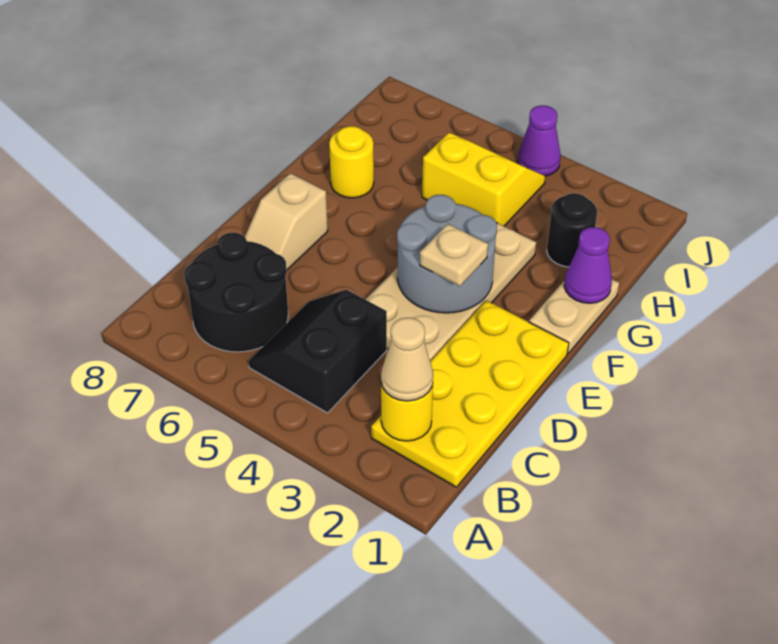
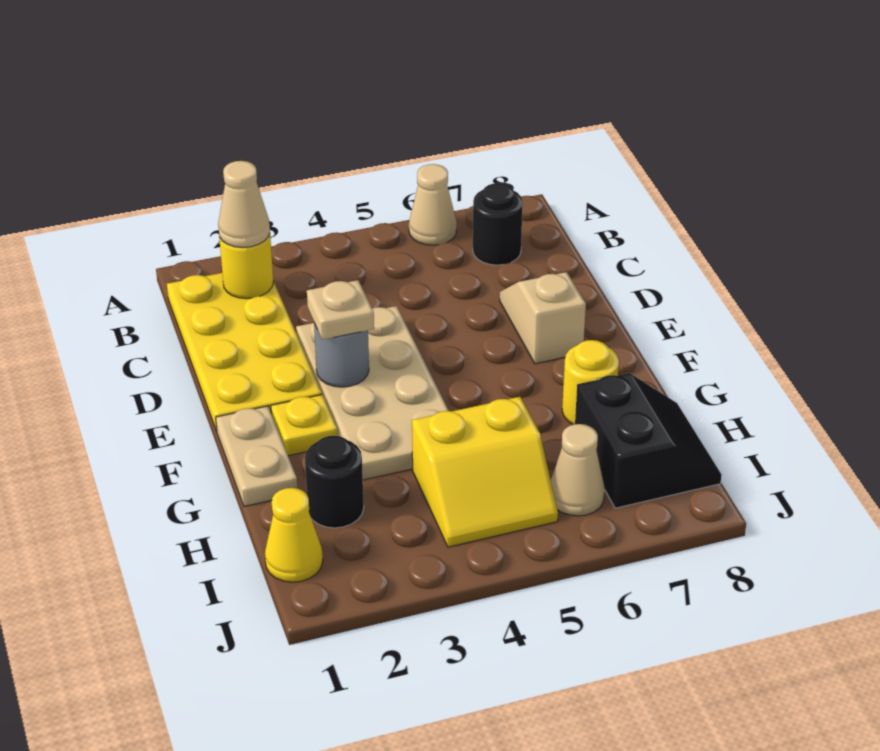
none -> tan 1x1 cone [409,164,457,245]
black 2x2 slope [249,290,387,413] -> black 2x2 slope moved to [575,373,722,508]
black 2x2 round brick [184,233,288,352] -> black 1x1 round brick [473,183,523,265]
grey 2x2 round brick [397,195,497,313] -> grey 1x1 round brick [314,323,369,387]
none -> yellow 1x1 plate [271,395,338,456]
purple 1x1 cone [564,227,612,303] -> none
none -> yellow 1x1 cone [265,488,323,582]
none -> tan 1x1 cone [551,424,605,516]
purple 1x1 cone [518,105,561,176] -> none

